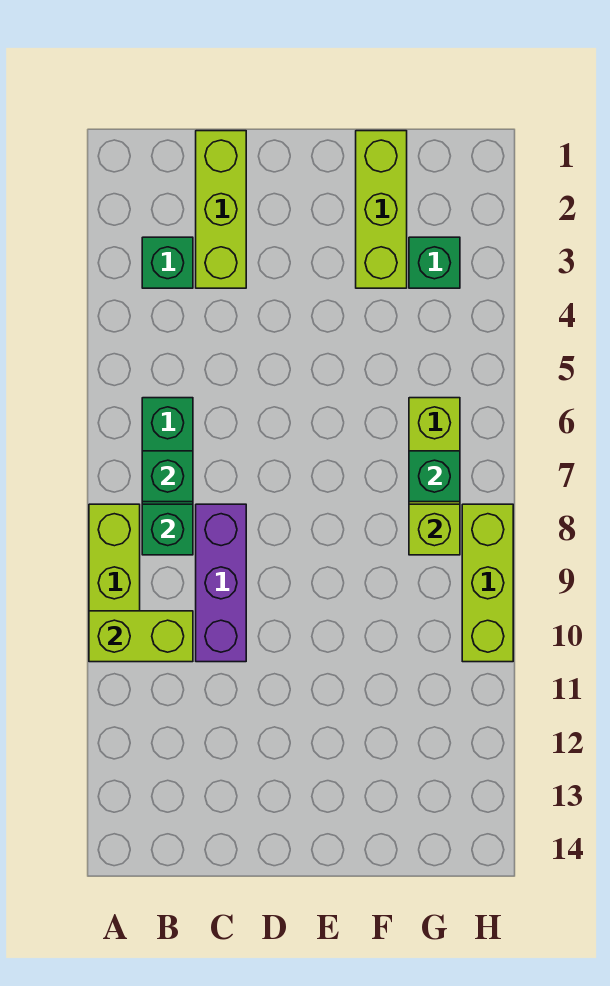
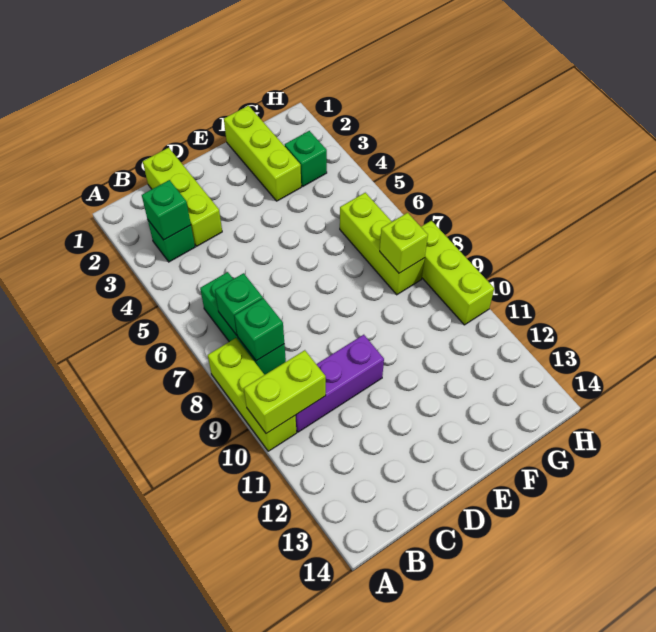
purple 1x3 brick [196,504,246,662] -> purple 1x3 brick turned to [295,335,384,432]
green 1x1 brick [409,451,460,502] -> green 1x1 brick moved to [142,180,191,240]

